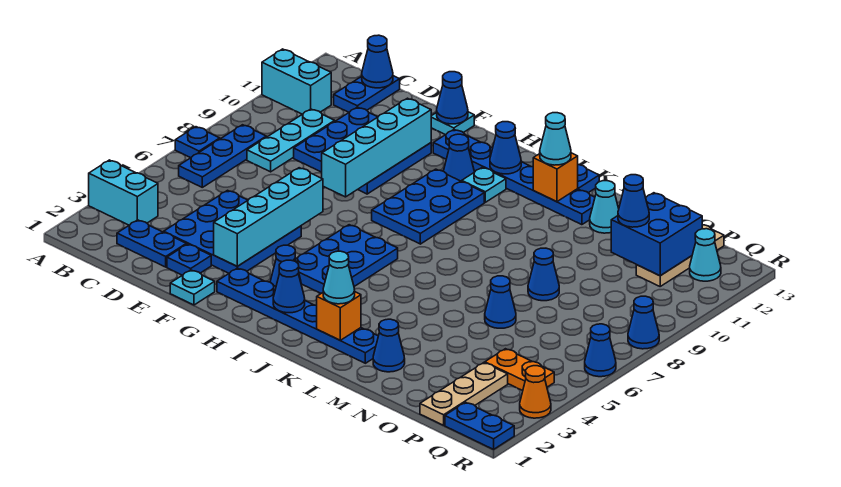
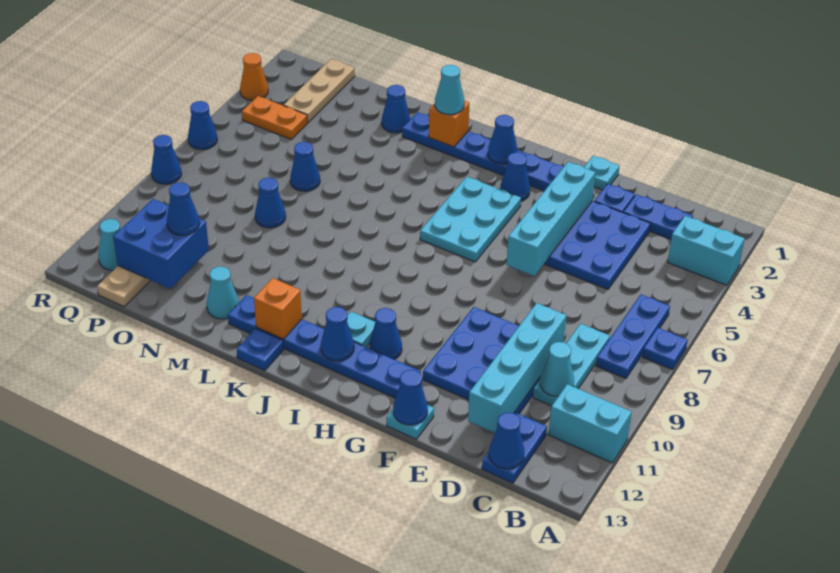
cyan 1x4 brick [322,98,431,197] -> cyan 1x4 brick moved to [468,303,567,433]
blue 2x3 plate [295,225,398,293] -> cyan 2x3 plate [420,177,521,262]
blue 2x3 plate [372,169,484,244] -> none
cyan 1x1 cone [540,113,571,165] -> cyan 1x1 cone moved to [540,342,574,396]
blue 1x2 plate [445,402,514,449] -> none

